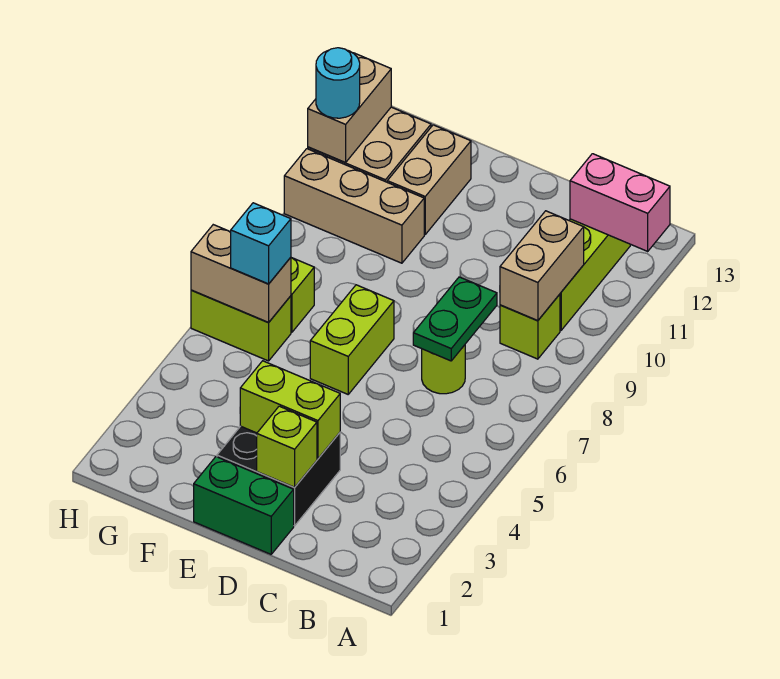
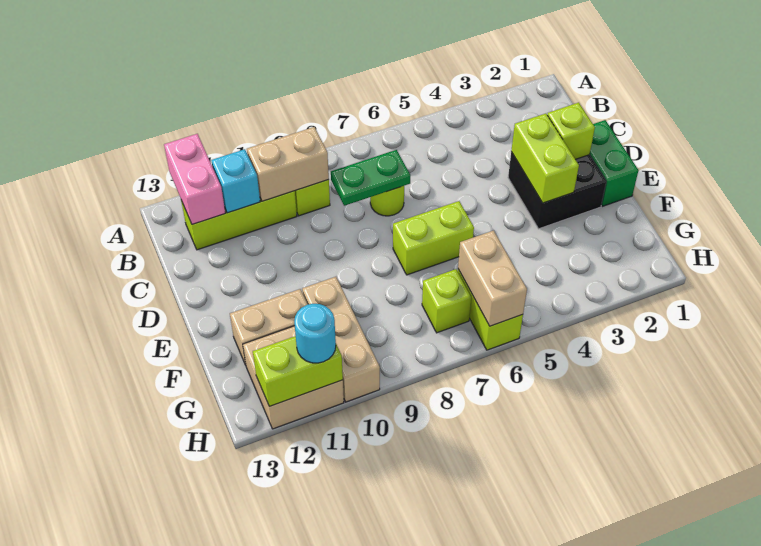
cyan 1x1 brick [231,203,291,284] -> cyan 1x1 brick moved to [211,149,260,213]
tan 1x2 brick [308,53,391,162] -> lime 1x2 brick [253,336,343,406]

